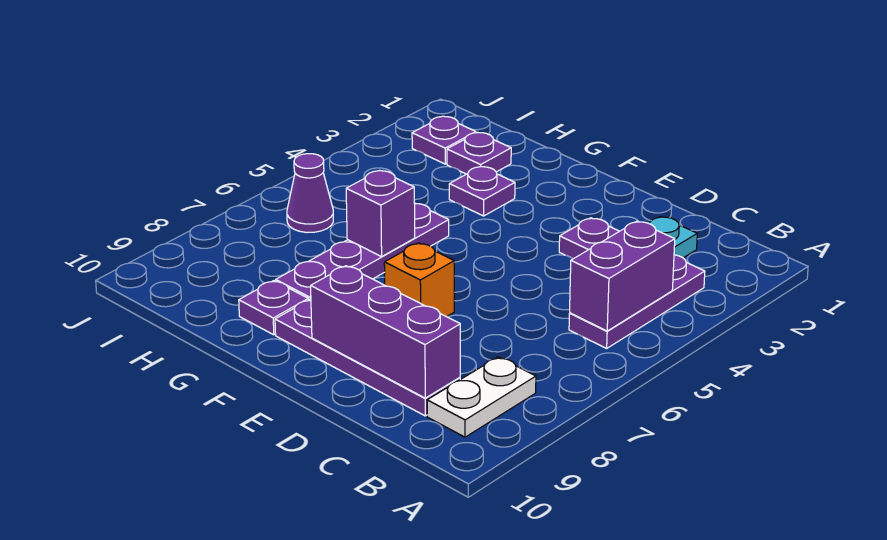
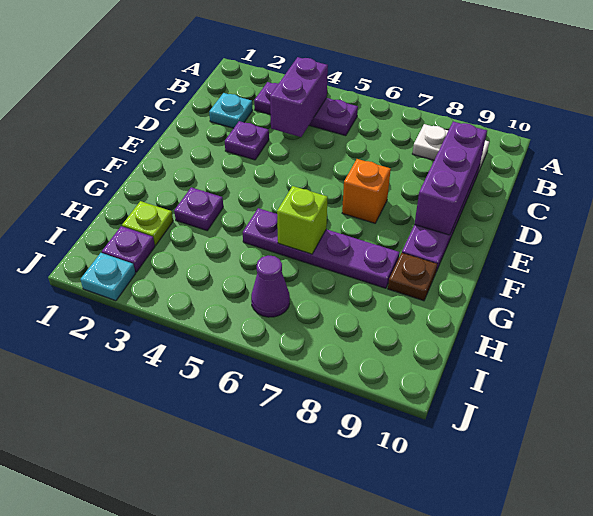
purple 1x2 brick [570,221,675,331] -> purple 1x2 brick turned to [270,57,328,137]
purple 1x1 brick [346,171,415,257] -> lime 1x1 brick [277,186,328,254]
purple 1x1 plate [239,281,308,335] -> brown 1x1 plate [388,253,437,301]
purple 1x1 plate [447,133,511,174] -> lime 1x1 plate [122,201,173,245]
none -> cyan 1x1 plate [80,253,136,301]

